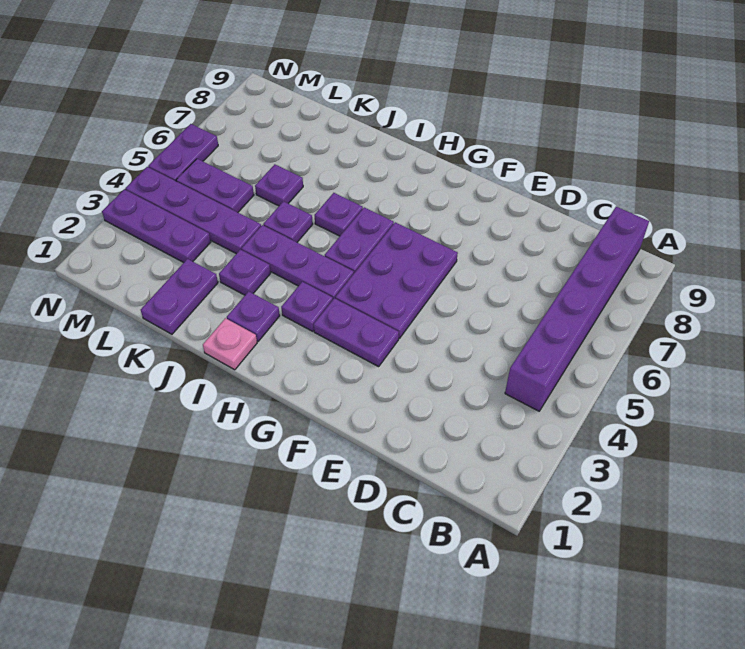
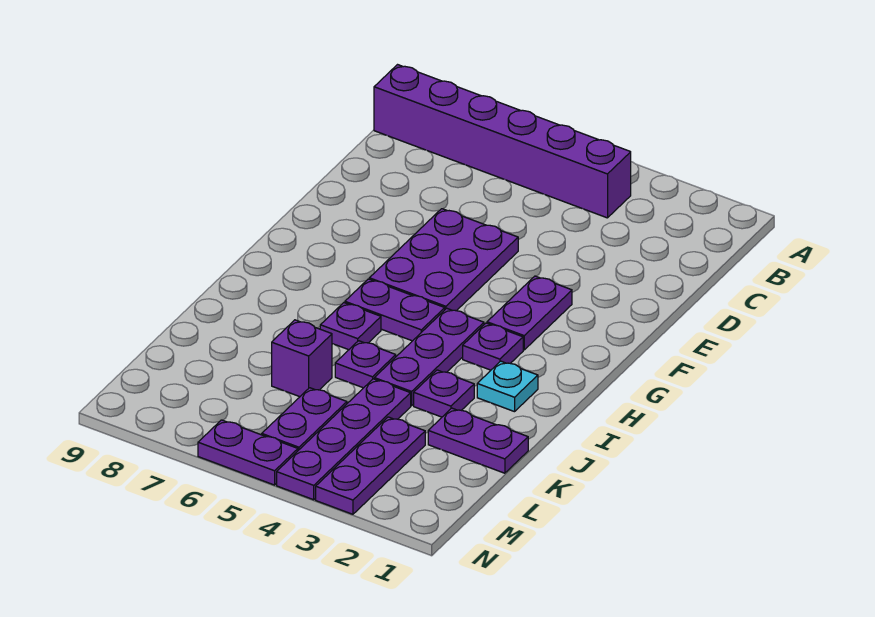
purple 2x3 plate [335,222,458,339] -> purple 2x3 plate turned to [369,209,518,311]
pink 1x1 plate [203,318,257,370] -> none
purple 1x1 plate [227,291,280,341] -> cyan 1x1 plate [477,361,538,412]
purple 1x1 plate [255,164,303,206] -> purple 1x1 brick [272,320,332,397]

